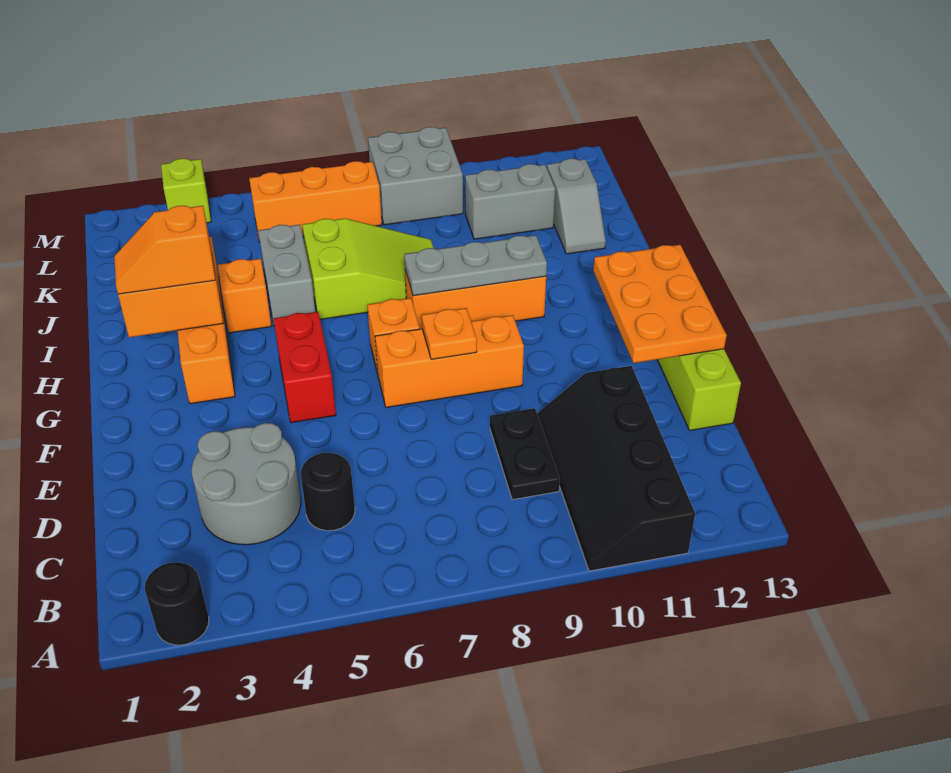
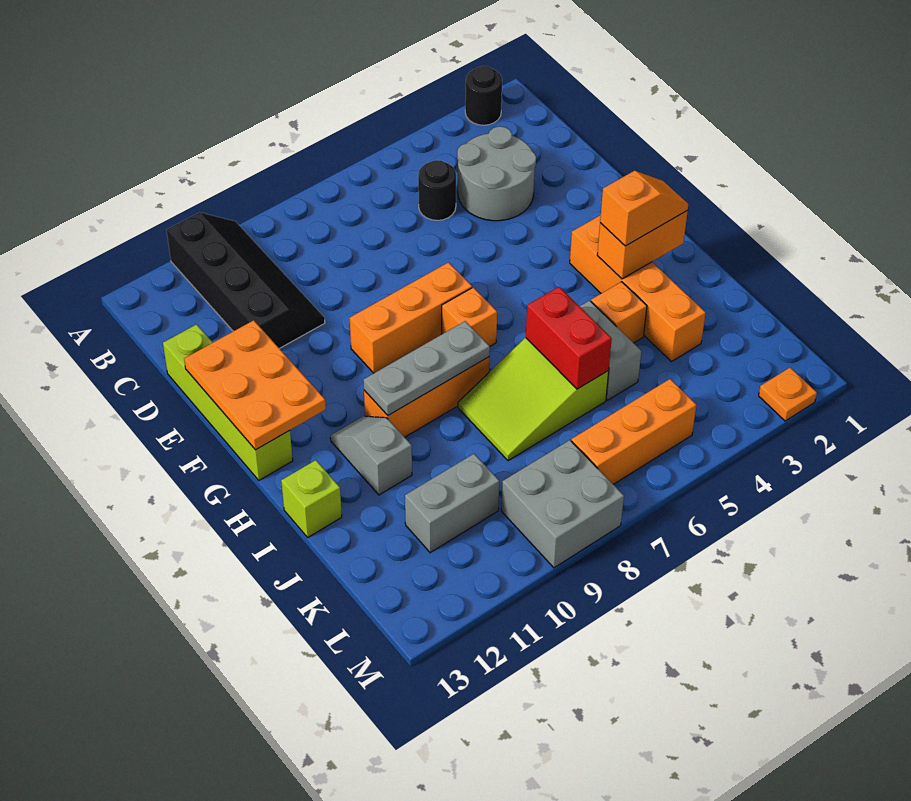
black 1x2 plate [490,408,560,500] -> none
red 1x2 brick [274,312,336,423] -> red 1x2 brick moved to [526,287,612,389]
orange 1x1 plate [422,308,477,359] -> orange 1x1 plate moved to [759,368,817,421]
grey 1x2 slope [547,159,606,254] -> grey 1x2 slope moved to [330,416,412,495]
lime 1x1 brick [161,159,211,223] -> lime 1x1 brick moved to [281,460,342,537]

